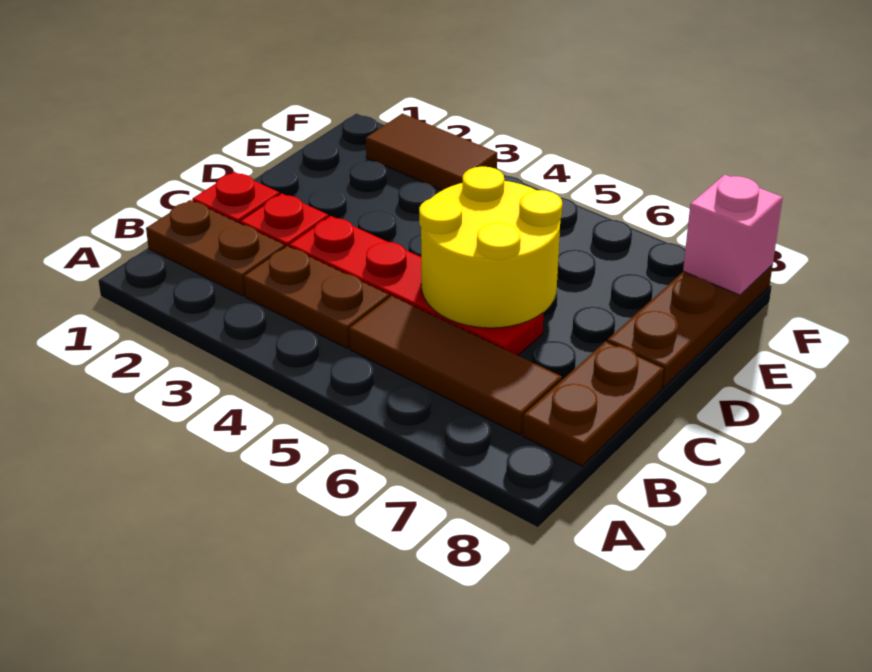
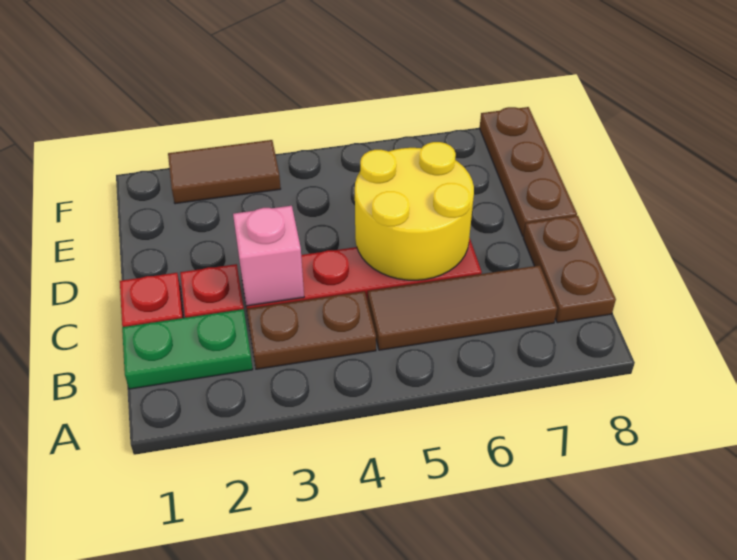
brown 1x2 plate [146,200,285,296] -> green 1x2 plate [122,309,253,389]
pink 1x1 brick [683,175,783,295] -> pink 1x1 brick moved to [233,206,304,306]

